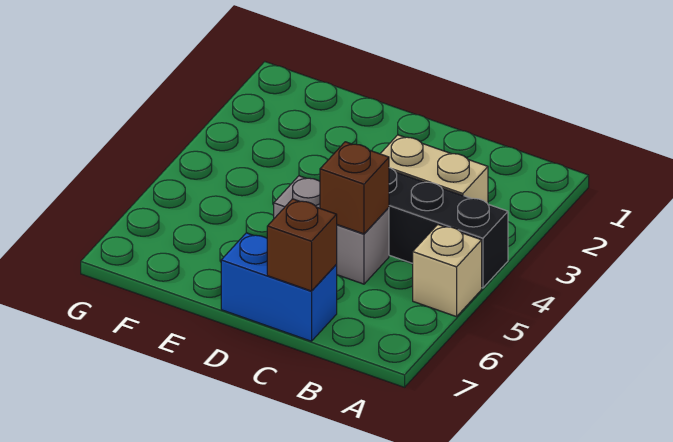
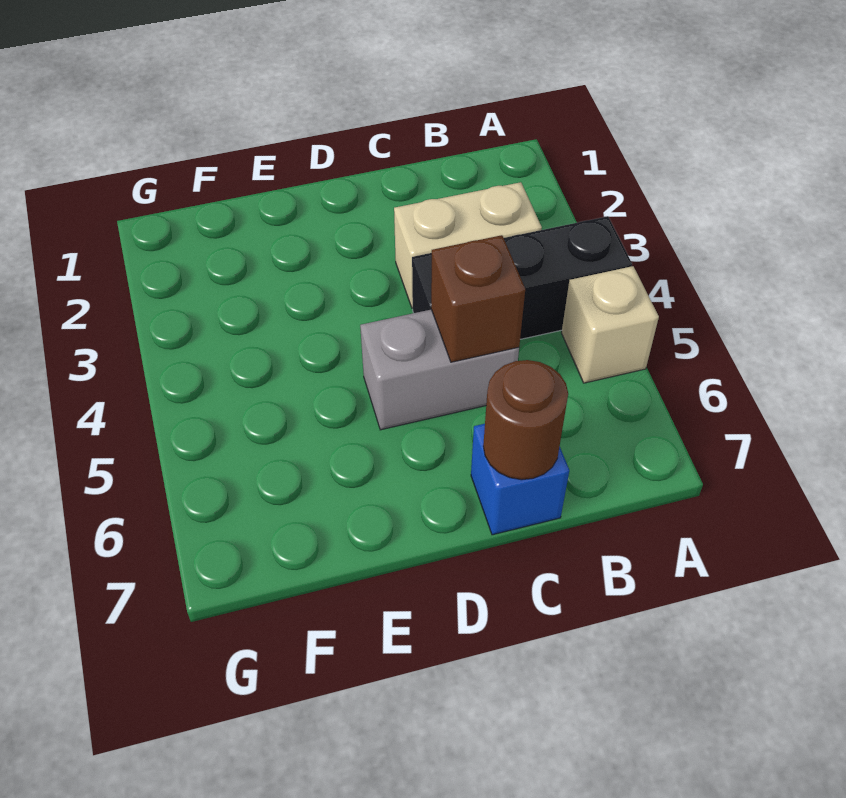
blue 1x2 brick [221,233,337,341] -> blue 1x1 brick [471,424,569,535]
brown 1x1 brick [267,199,337,291] -> brown 1x1 round brick [483,360,568,480]

